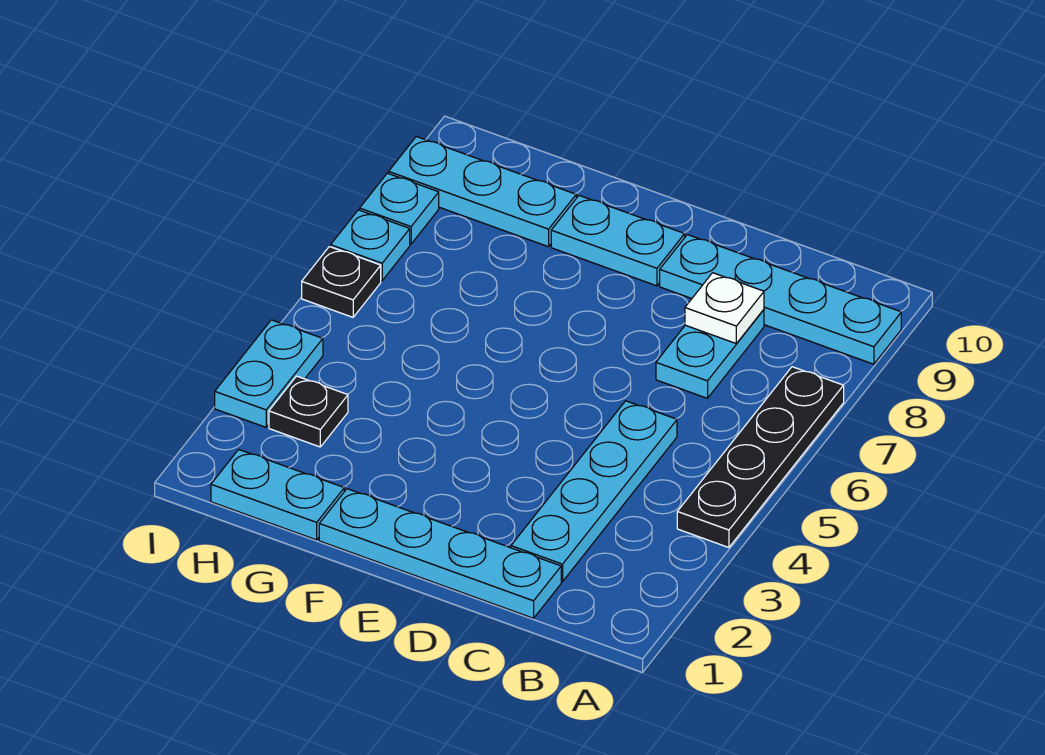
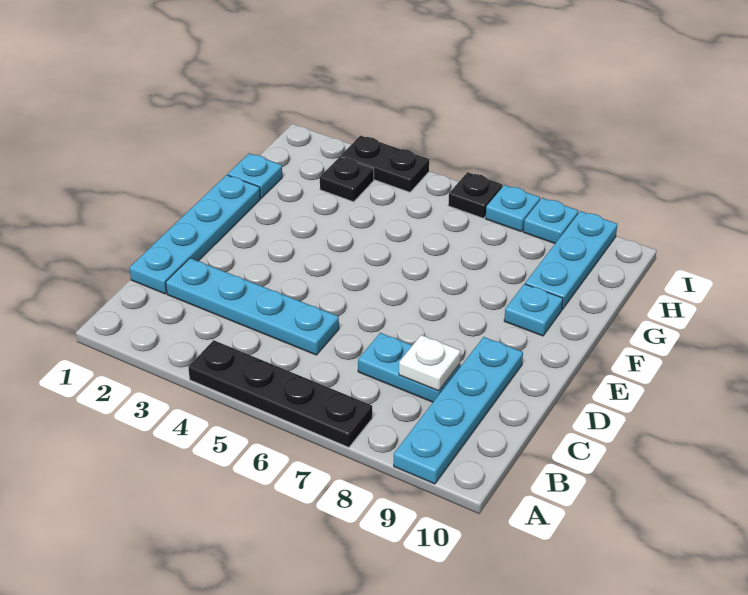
cyan 1x2 plate [551,196,685,286] -> cyan 1x1 plate [504,284,563,336]
cyan 1x2 plate [211,449,344,540] -> cyan 1x1 plate [228,153,282,198]
cyan 1x2 plate [215,320,323,427] -> black 1x2 plate [341,136,429,192]

